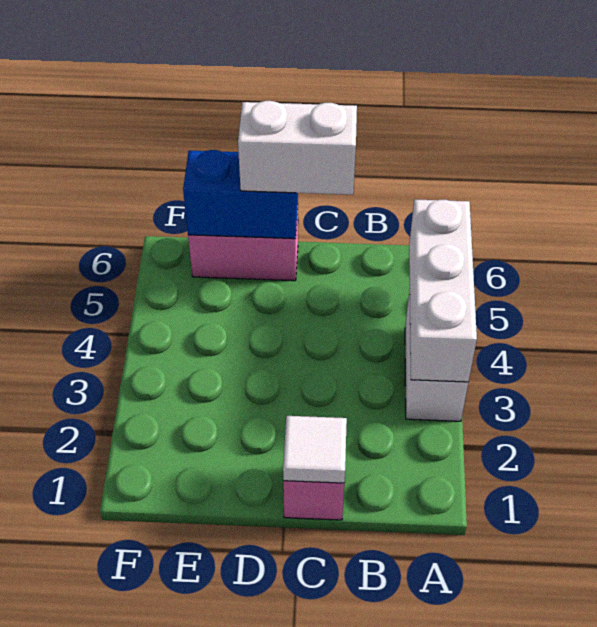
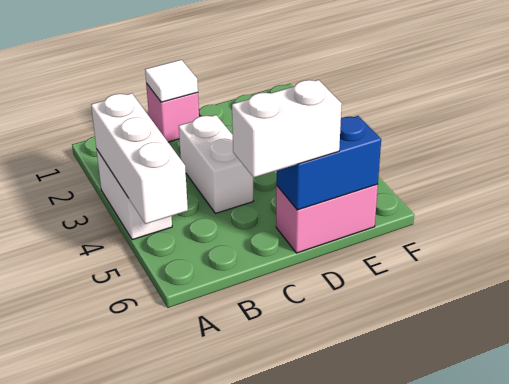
none -> white 1x2 brick [179,115,253,213]

